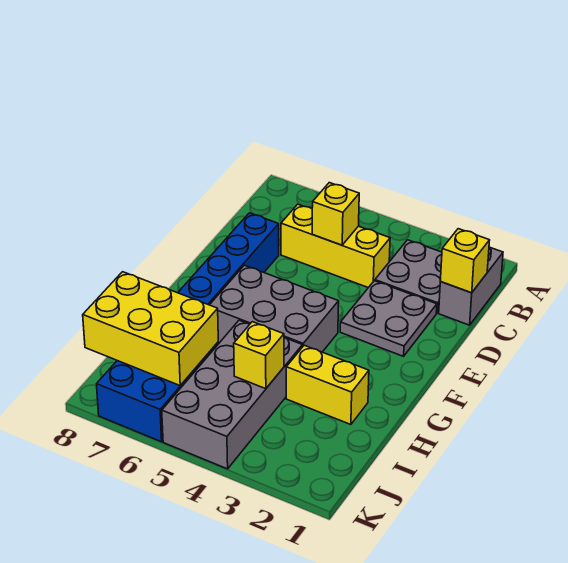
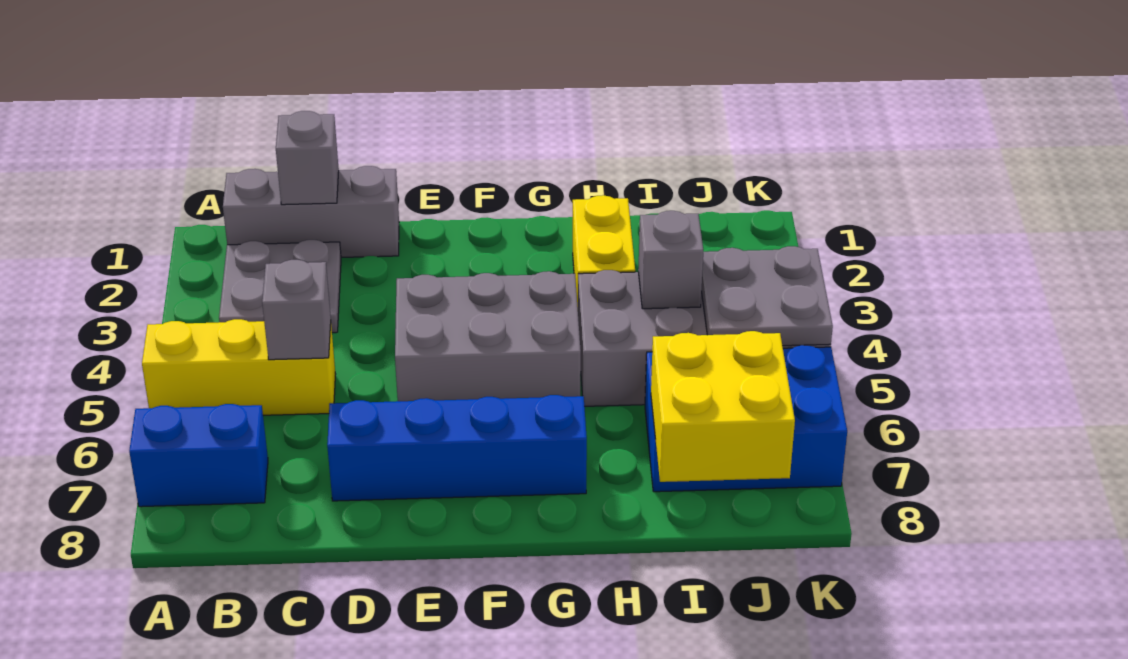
none -> blue 1x2 brick [129,404,268,507]
grey 1x2 brick [439,247,503,325] -> grey 1x3 brick [223,166,399,257]
yellow 1x1 brick [440,229,490,293] -> grey 1x1 brick [276,111,339,205]
yellow 1x3 brick [281,204,390,288] -> yellow 1x3 brick turned to [142,319,336,415]
yellow 1x1 brick [312,183,359,245] -> grey 1x1 brick [262,260,331,360]
grey 2x2 plate [340,281,437,356] -> grey 2x2 plate moved to [701,246,833,346]
grey 2x3 brick [210,265,339,352] -> grey 2x3 brick turned to [395,271,581,401]
yellow 1x1 brick [234,322,284,389] -> grey 1x1 brick [638,211,703,309]
yellow 2x3 brick [83,272,218,385] -> yellow 2x2 brick [651,331,795,482]

